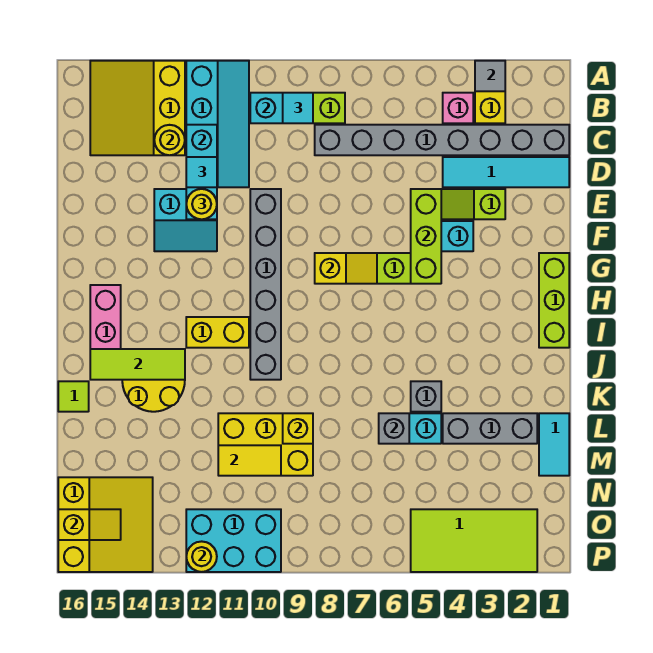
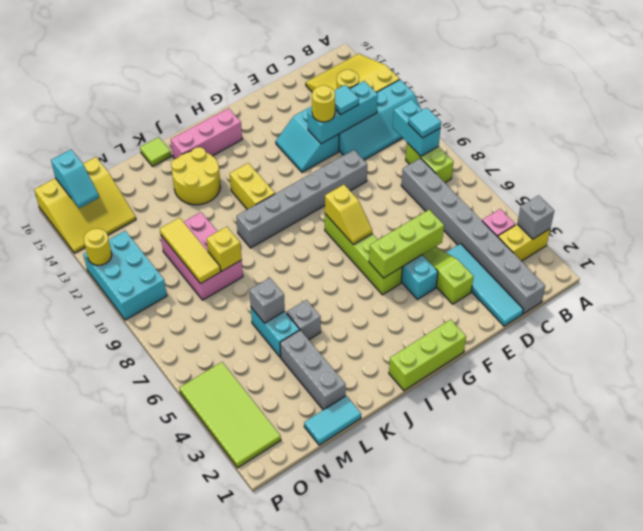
grey 1x1 tile [475,61,505,91] -> grey 1x1 brick [517,195,554,239]
lime 1x3 tile [90,349,185,380] -> none
yellow 2x3 brick [218,413,313,476] -> pink 2x3 brick [161,212,243,300]
yellow 1x2 tile [218,445,281,476] -> yellow 1x3 tile [160,218,221,284]
yellow 1x2 slope [58,509,121,540] -> cyan 1x2 slope [51,150,99,208]

